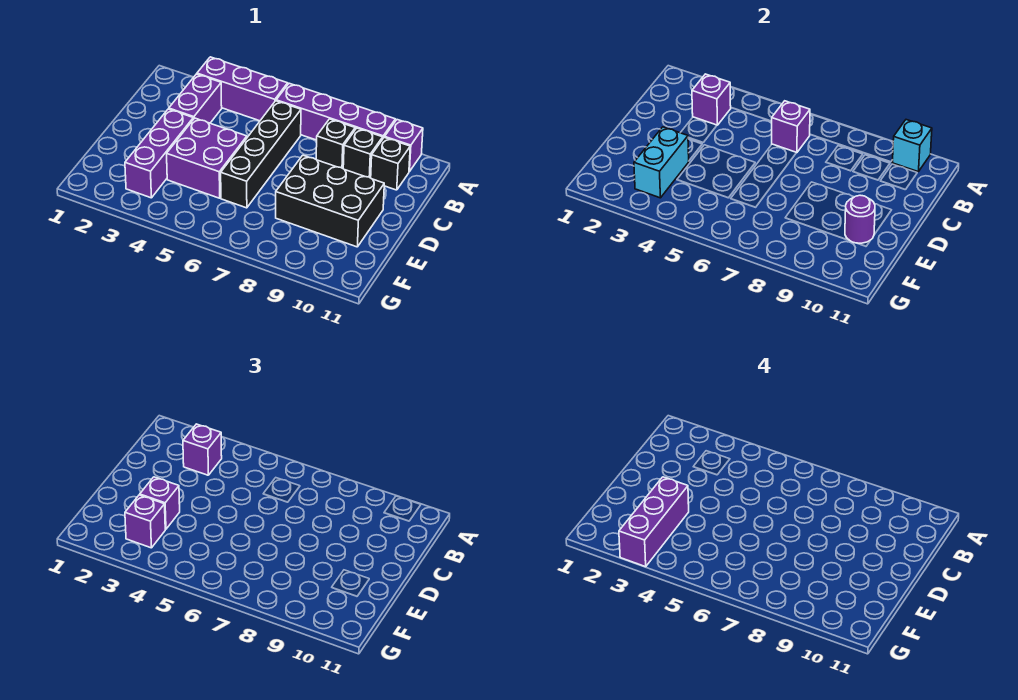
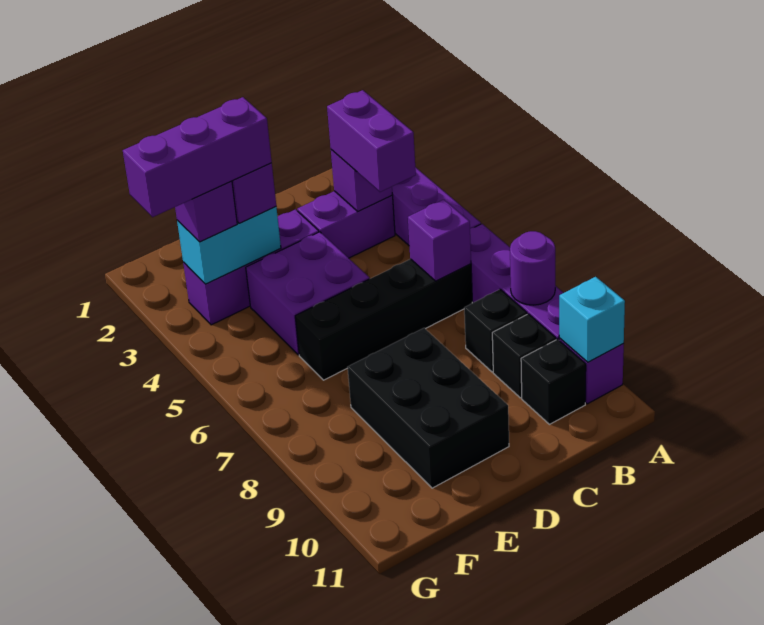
purple 1x1 brick [183,424,222,475] -> purple 1x2 brick [327,90,416,192]
purple 1x1 round brick [845,195,875,243] -> purple 1x1 round brick moved to [510,231,555,305]

